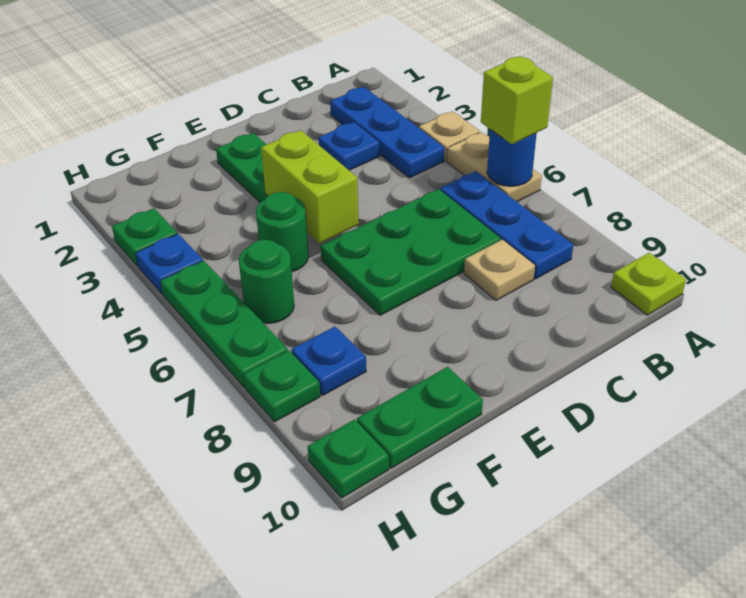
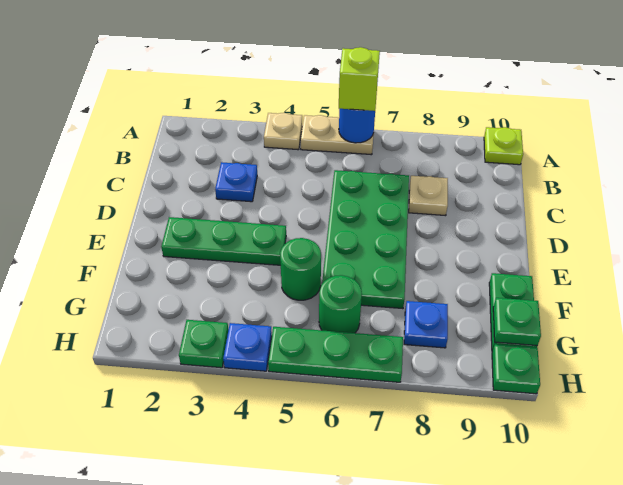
blue 1x3 plate [330,87,444,178] -> none
blue 1x3 plate [440,171,573,279] -> none
green 2x3 plate [321,189,501,315] -> green 2x4 plate [322,170,409,309]
lime 1x2 brick [261,130,359,244] -> none
green 1x1 plate [243,351,320,422] -> green 1x1 plate moved to [493,298,541,346]

